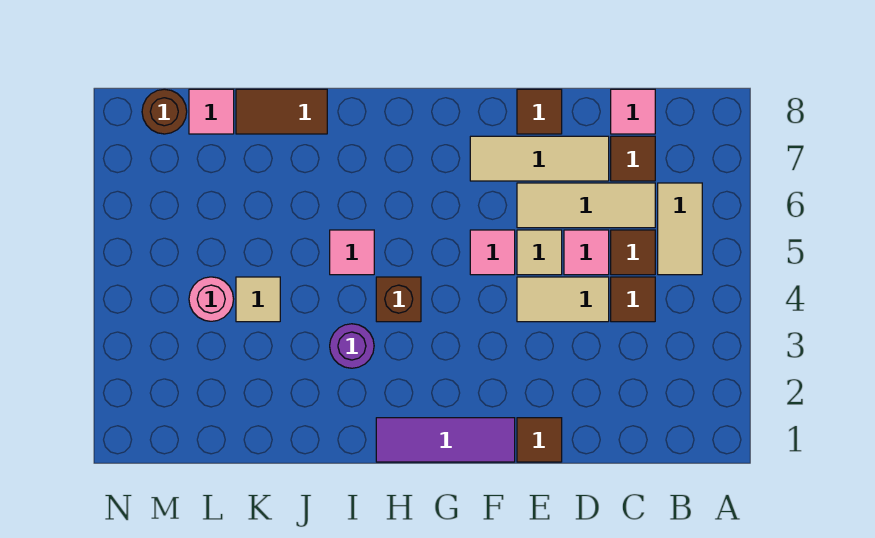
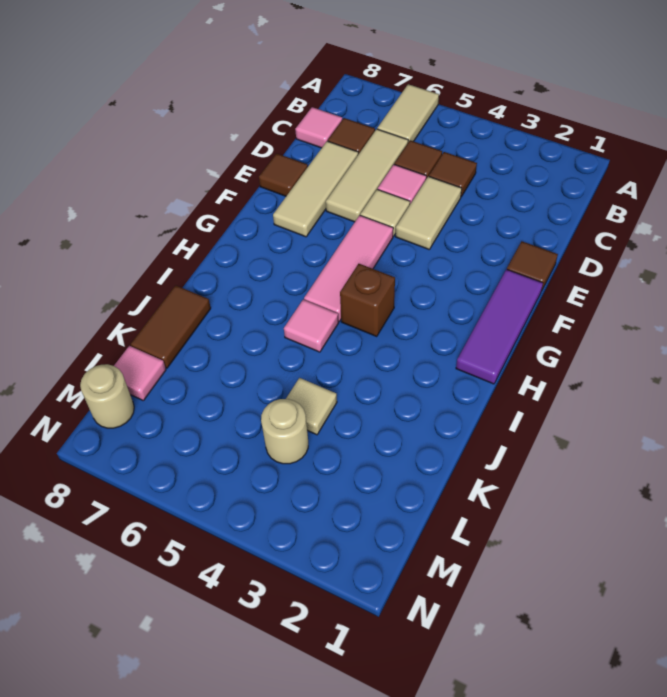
tan 1x2 tile [658,183,702,275] -> tan 1x2 tile turned to [377,84,439,142]
pink 1x1 tile [470,230,515,275] -> pink 1x3 tile [304,215,393,321]
purple 1x1 round brick [330,324,374,368] -> none
pink 1x1 round brick [189,277,234,321] -> tan 1x1 round brick [261,399,308,464]
brown 1x1 round brick [142,89,187,134] -> tan 1x1 round brick [80,364,134,428]

